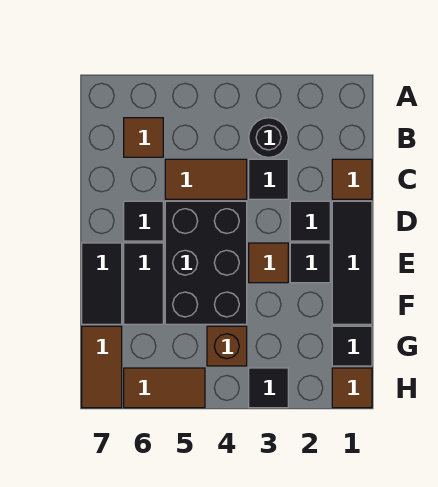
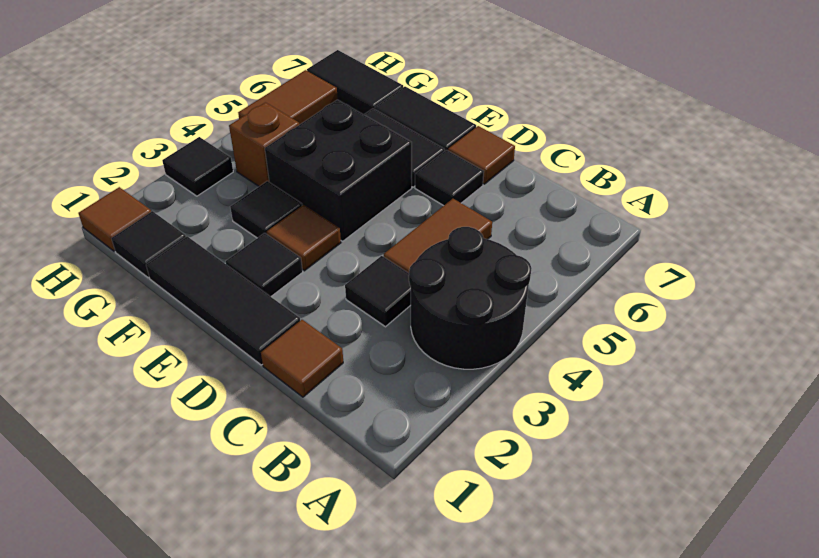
black 1x1 round brick [249,118,288,157] -> black 2x2 round brick [409,227,532,369]
brown 1x1 tile [124,118,163,157] -> brown 1x1 tile moved to [448,126,515,184]
black 1x1 tile [290,201,330,241] -> black 1x1 tile moved to [230,181,302,238]
black 2x3 brick [165,201,247,324] -> black 2x2 brick [265,100,412,241]
brown 1x2 tile [82,326,122,408] -> black 1x2 tile [307,50,403,115]

